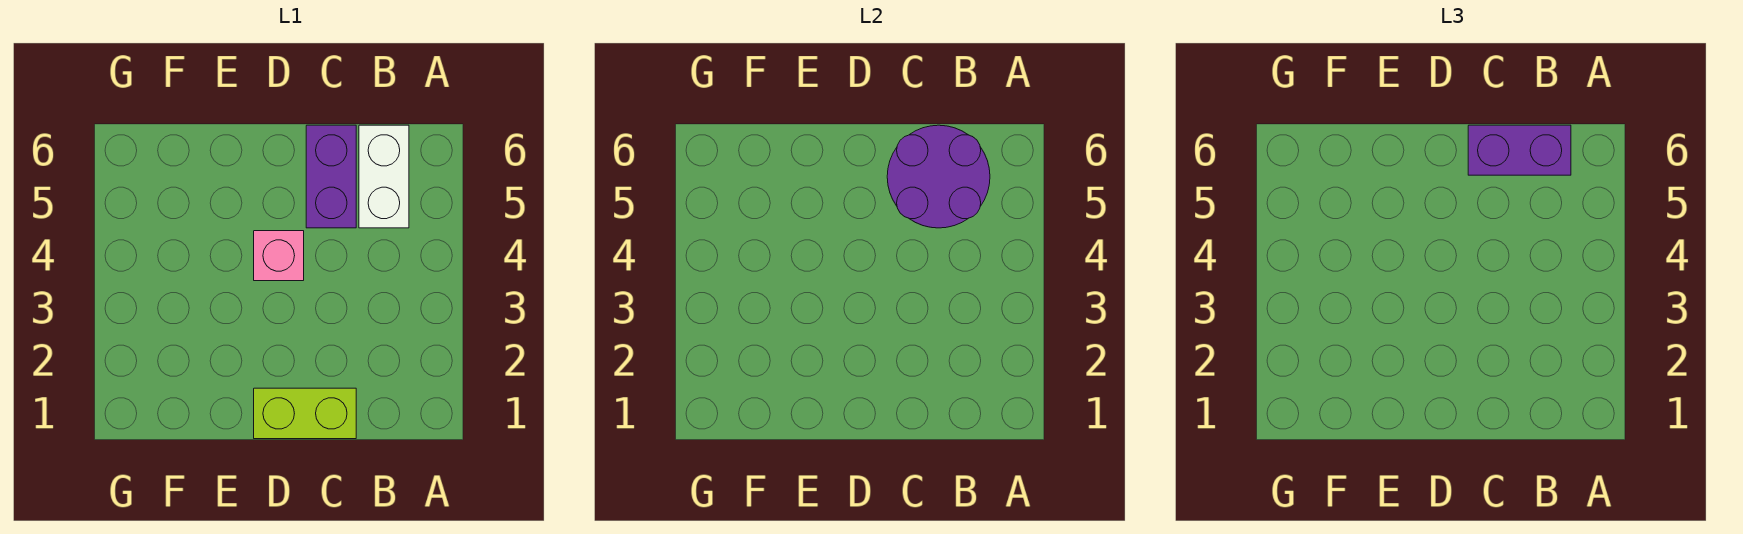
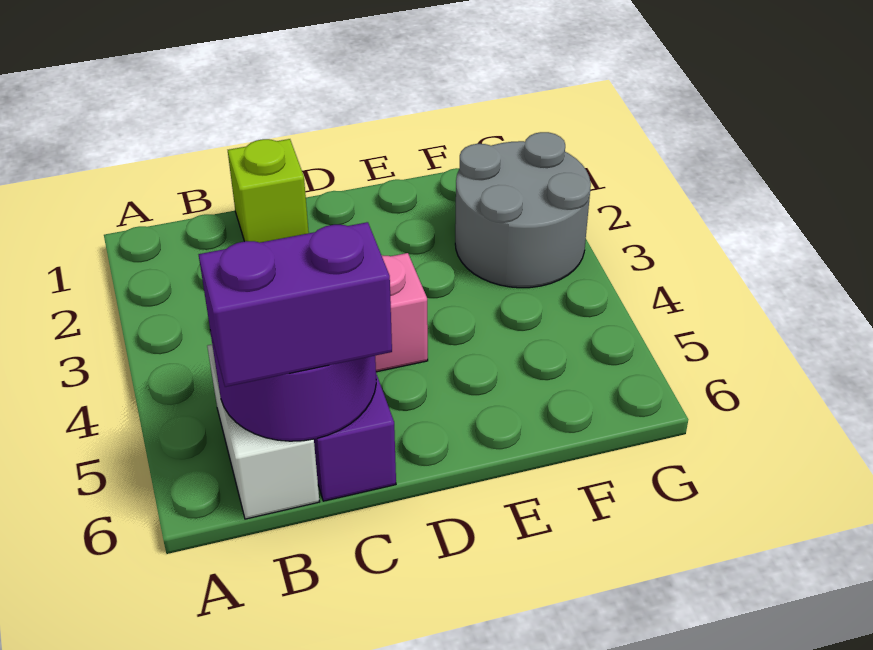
lime 1x2 brick [254,388,356,439] -> lime 1x1 brick [228,139,309,243]
none -> grey 2x2 round brick [455,132,591,288]

